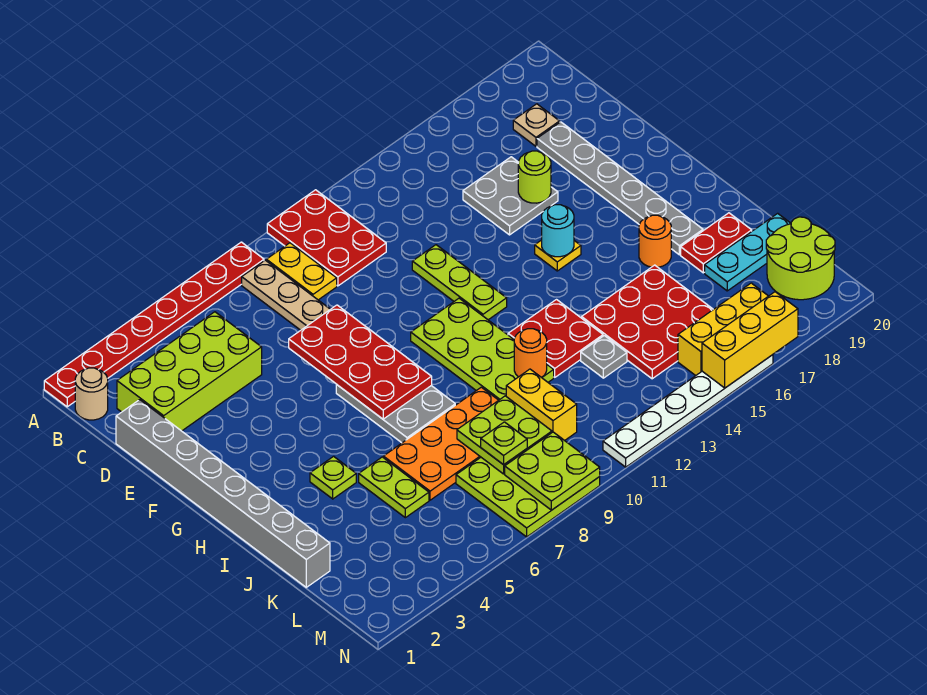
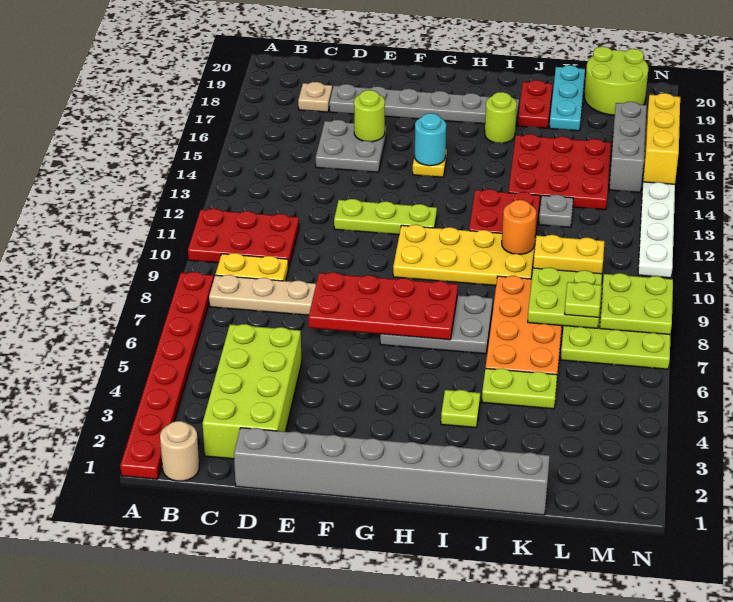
lime 2x4 plate [411,298,554,400] -> yellow 2x4 plate [393,225,535,285]
orange 1x1 round brick [639,215,671,267] -> lime 1x1 round brick [485,92,517,143]
yellow 1x3 brick [678,283,768,376] -> grey 1x3 brick [609,102,647,192]

